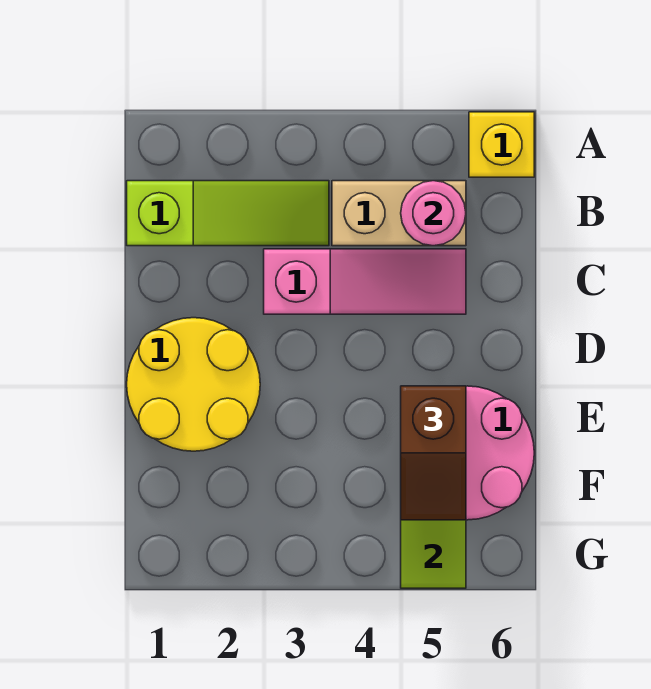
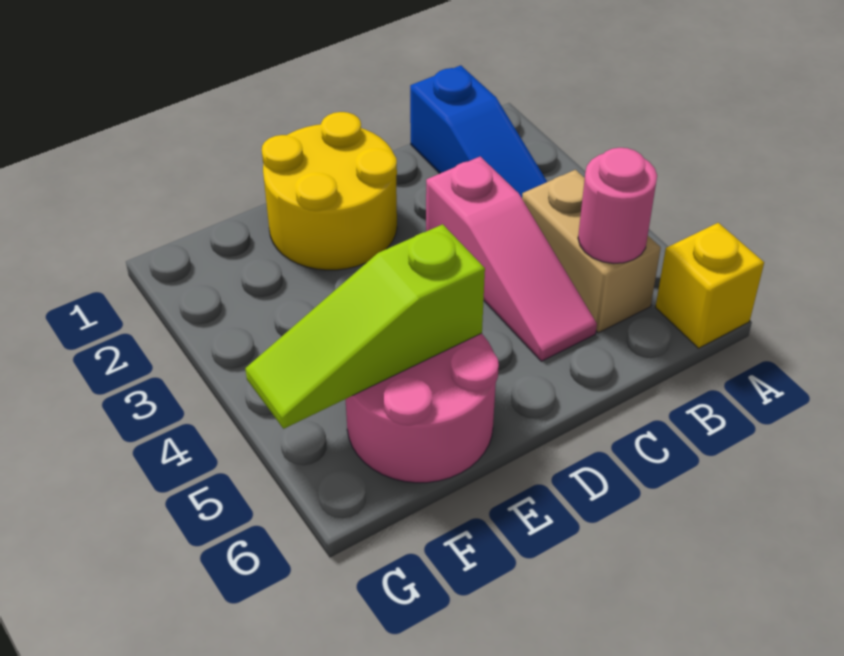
lime 1x3 slope [127,181,329,246] -> blue 1x3 slope [410,65,547,198]
brown 1x2 slope [401,386,466,520] -> none

